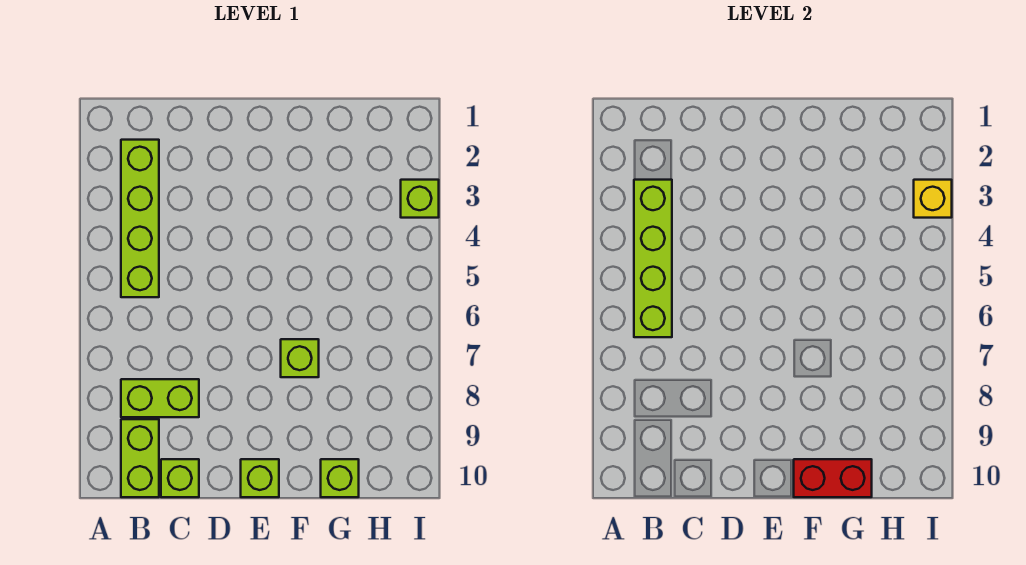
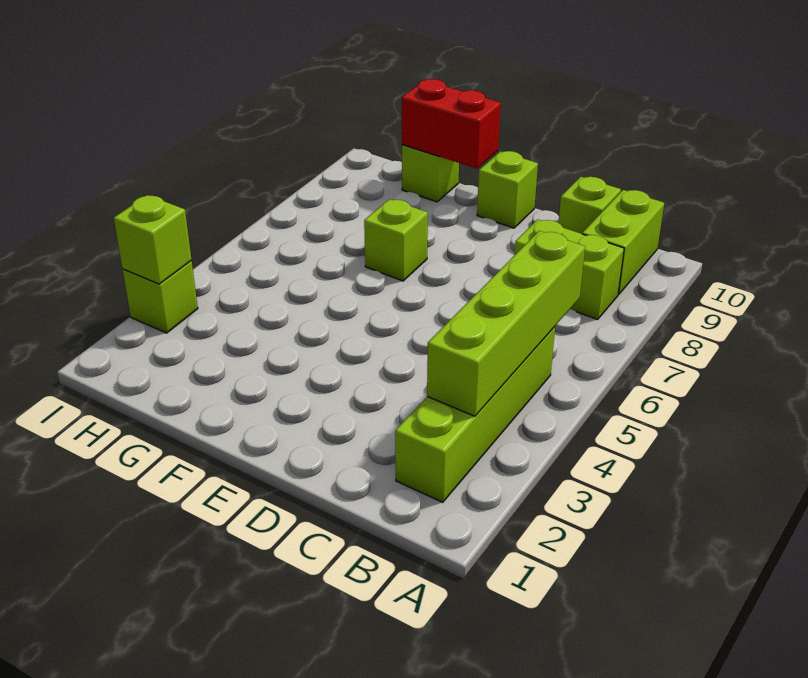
yellow 1x1 brick [914,180,952,218] -> lime 1x1 brick [114,195,192,284]

